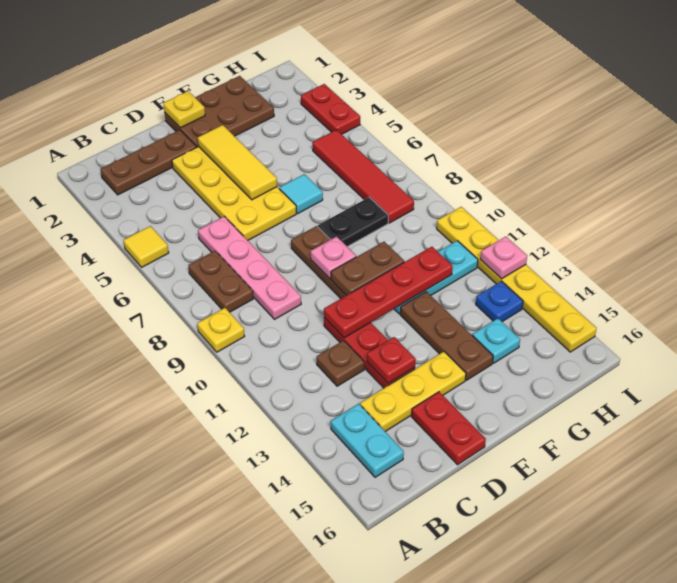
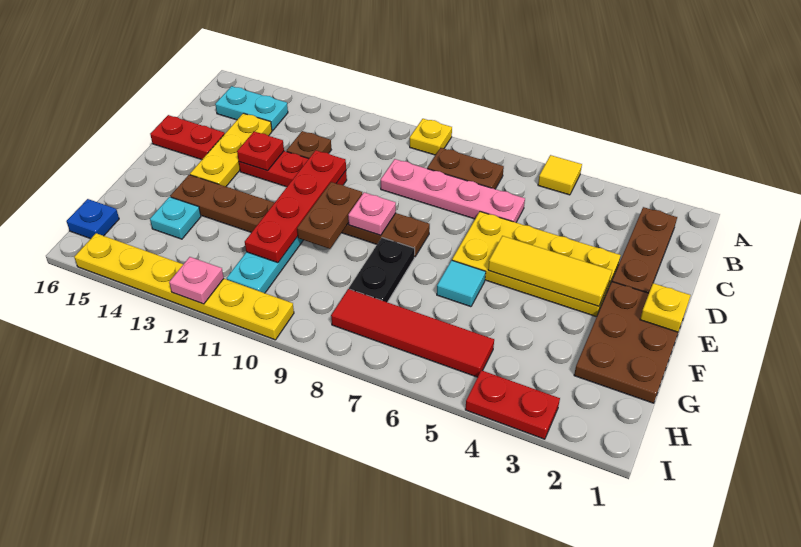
blue 1x1 plate [476,281,523,322] -> blue 1x1 plate moved to [66,199,119,239]

